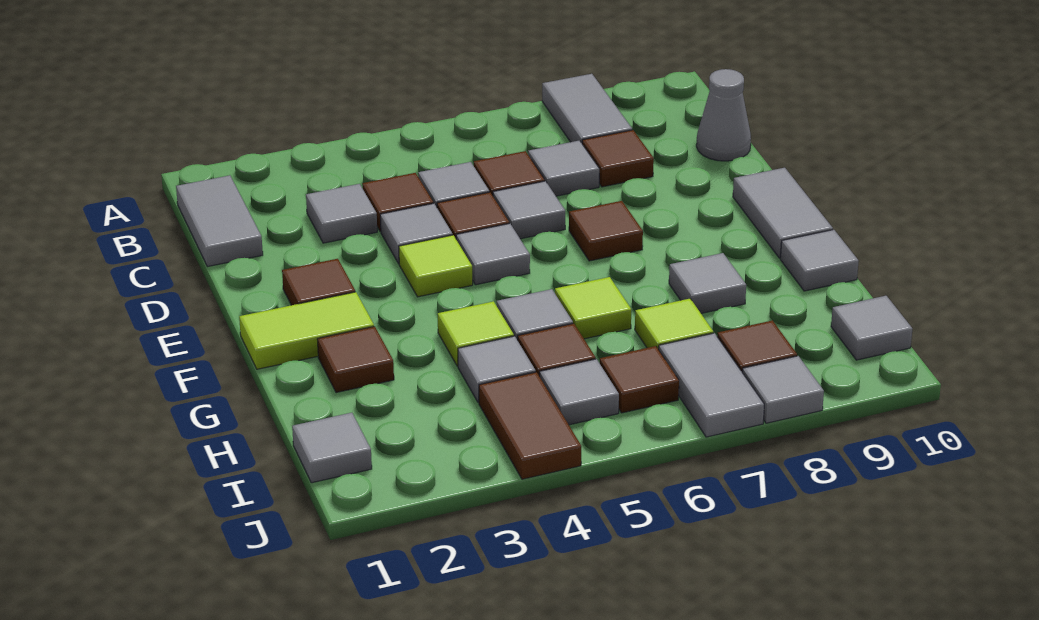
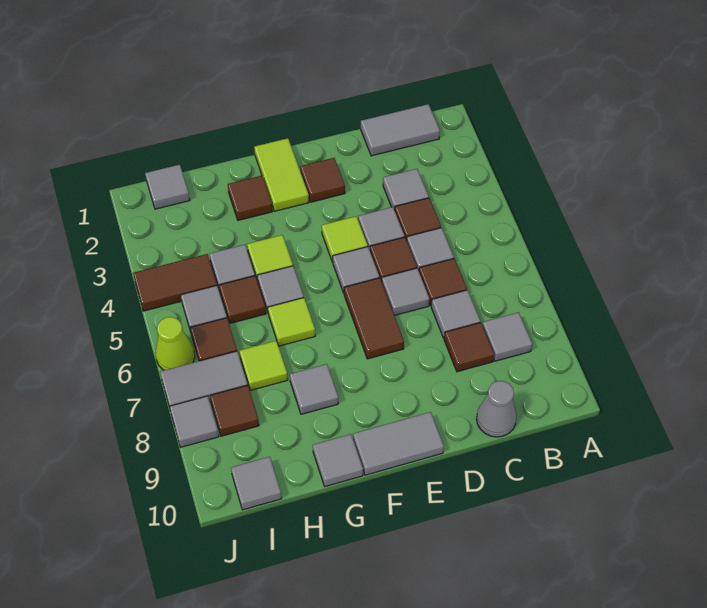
grey 1x2 tile [542,74,632,143] -> grey 1x1 tile [482,312,532,361]
brown 1x1 tile [569,201,643,261] -> brown 1x2 tile [344,278,404,359]
none -> lime 1x1 cone [155,317,195,370]

